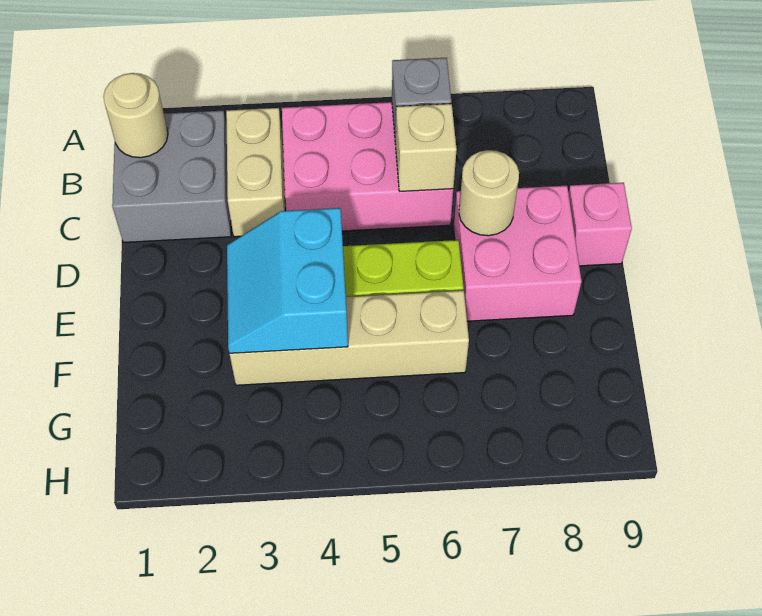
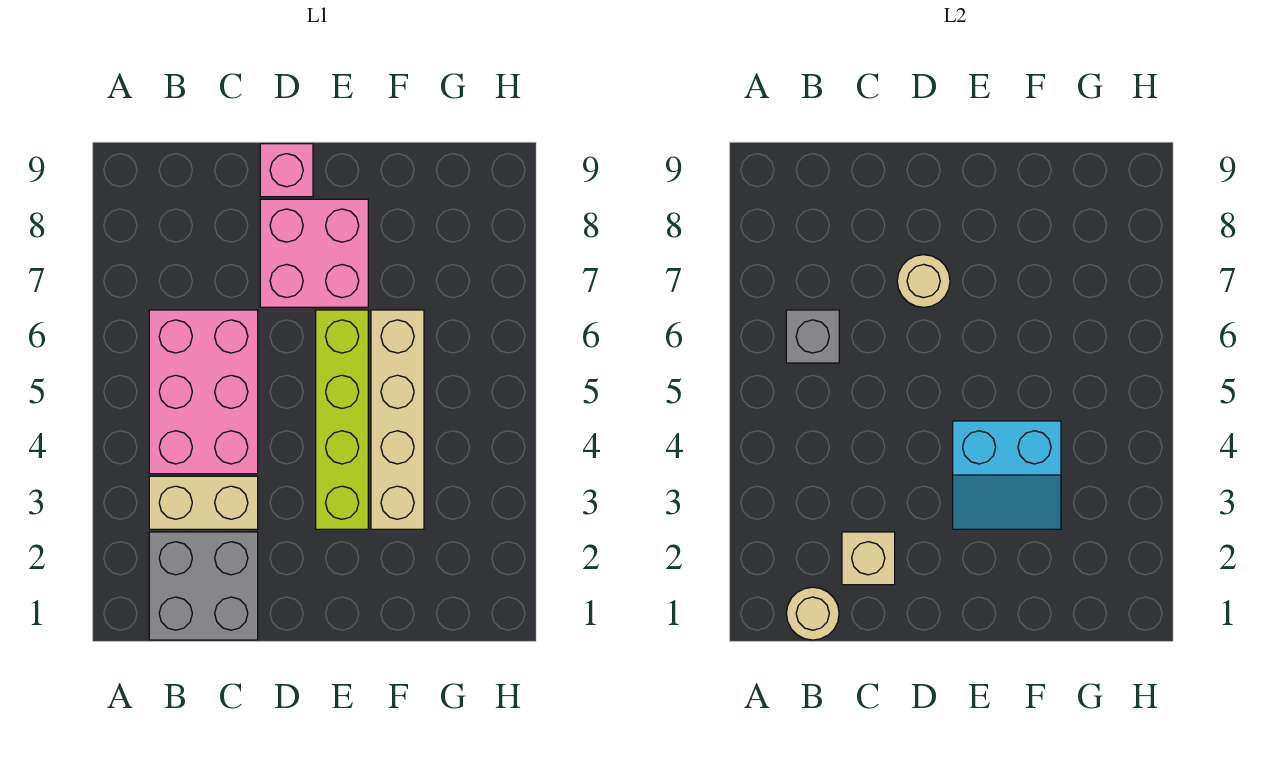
tan 1x1 brick [396,104,457,191] -> tan 1x1 brick moved to [842,532,895,585]

